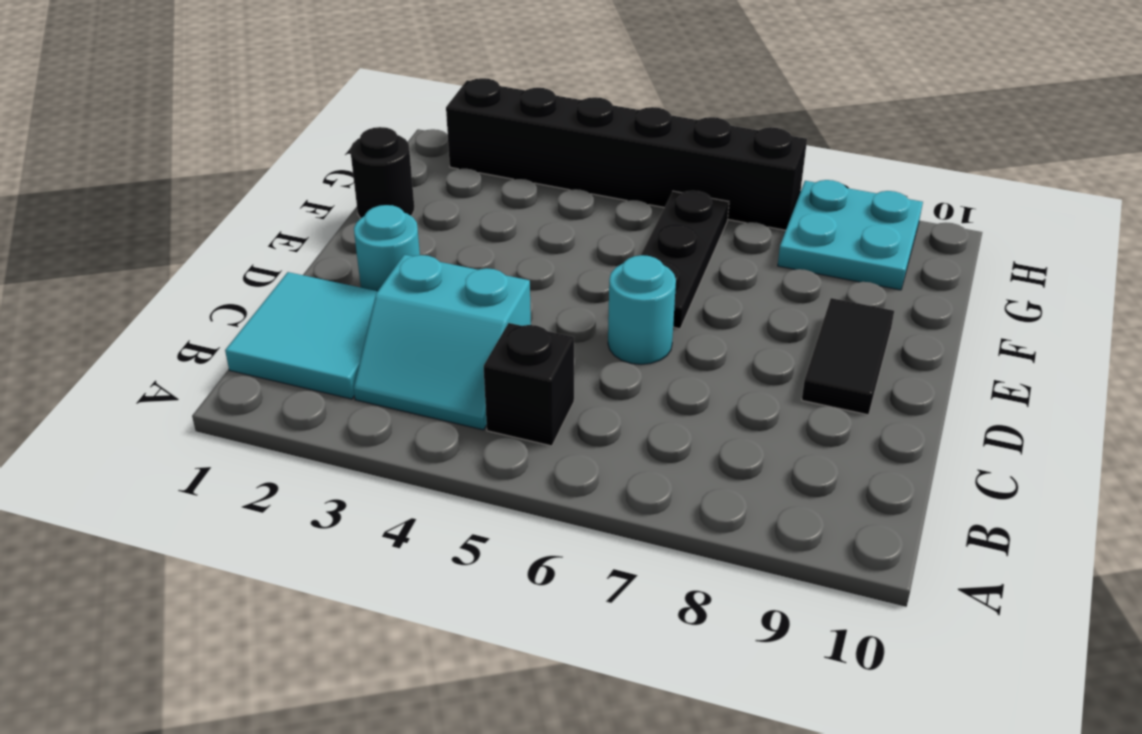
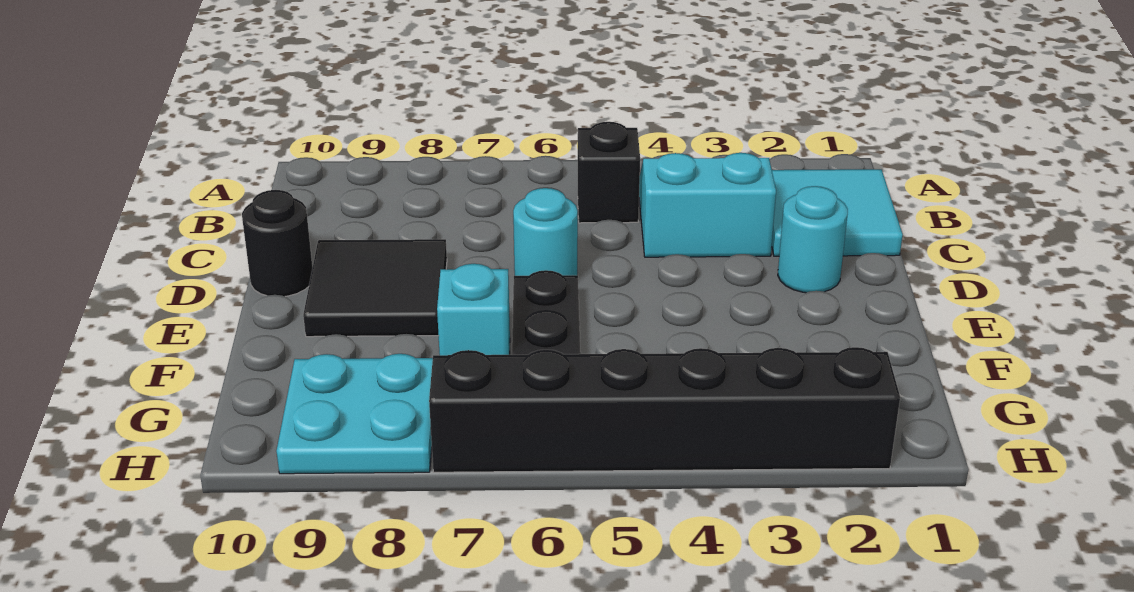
black 1x2 tile [802,298,894,415] -> black 2x2 tile [303,239,447,337]
black 1x1 round brick [350,127,415,218] -> black 1x1 round brick moved to [242,190,313,296]
none -> cyan 1x1 brick [437,264,510,355]

